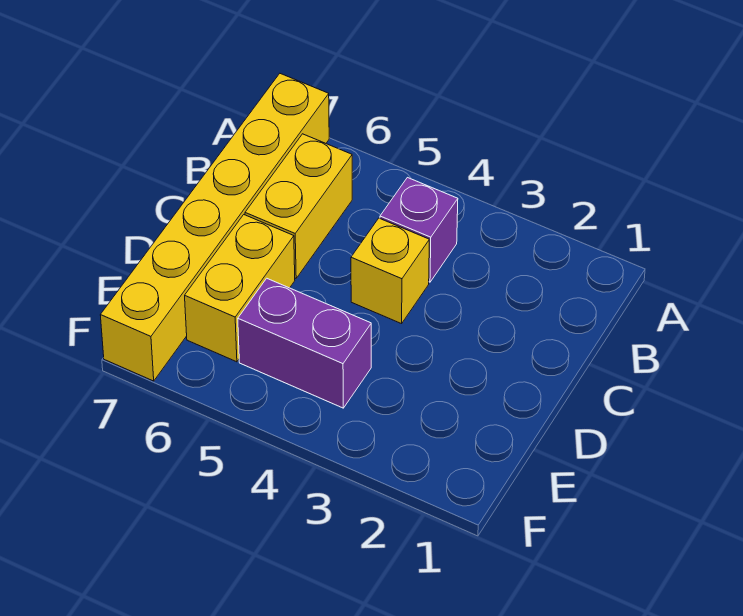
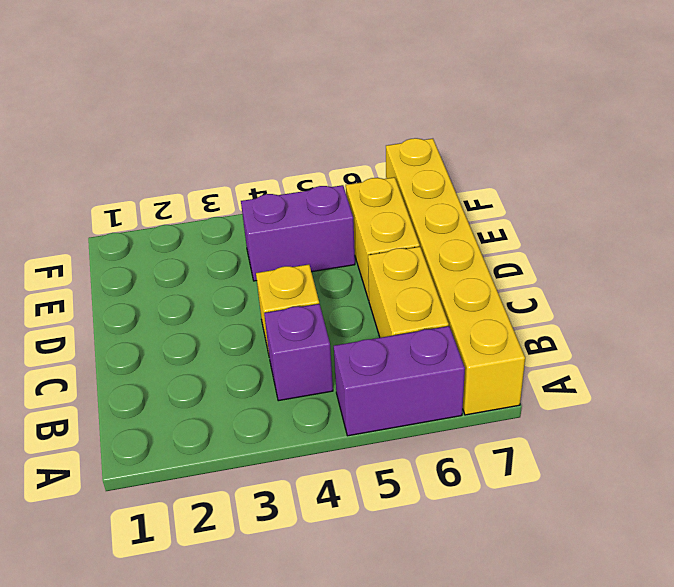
none -> purple 1x2 brick [334,326,465,436]

